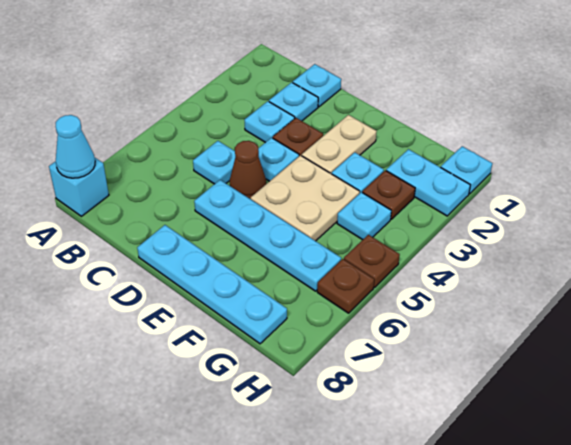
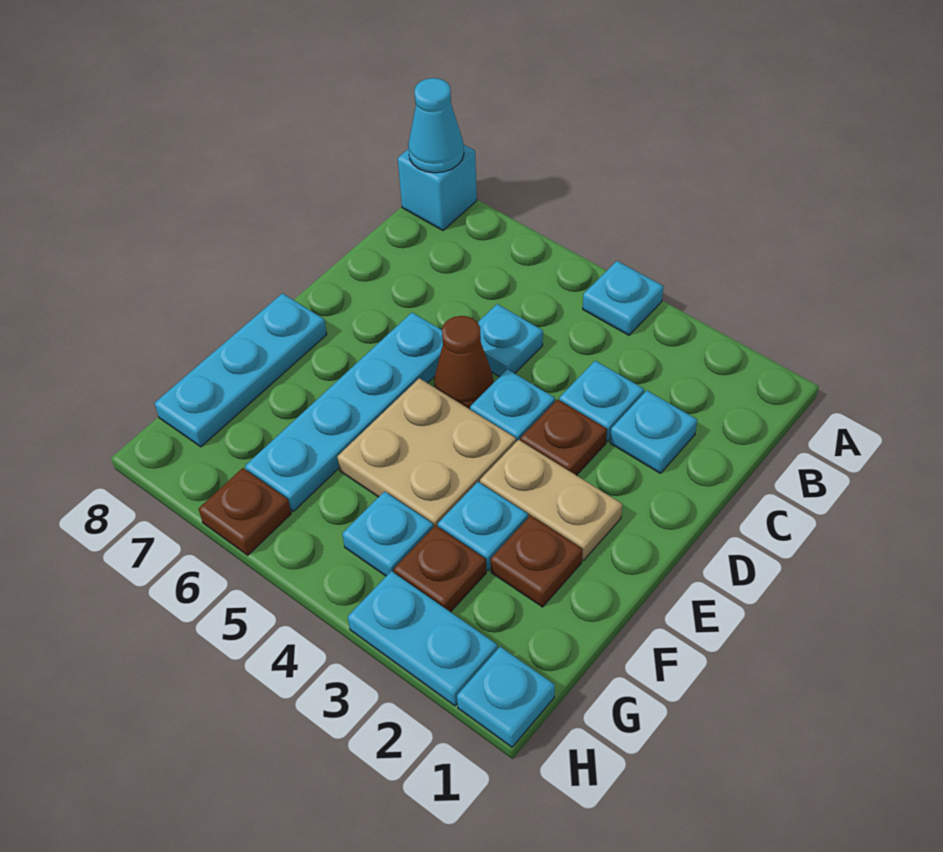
cyan 1x1 plate [293,64,341,107] -> cyan 1x1 plate moved to [583,261,663,335]
cyan 1x4 plate [137,225,287,344] -> cyan 1x3 plate [154,293,327,447]
cyan 1x2 plate [386,149,470,216] -> cyan 1x2 plate turned to [348,571,497,706]
brown 1x1 plate [344,235,400,288] -> brown 1x1 plate moved to [491,516,582,607]

